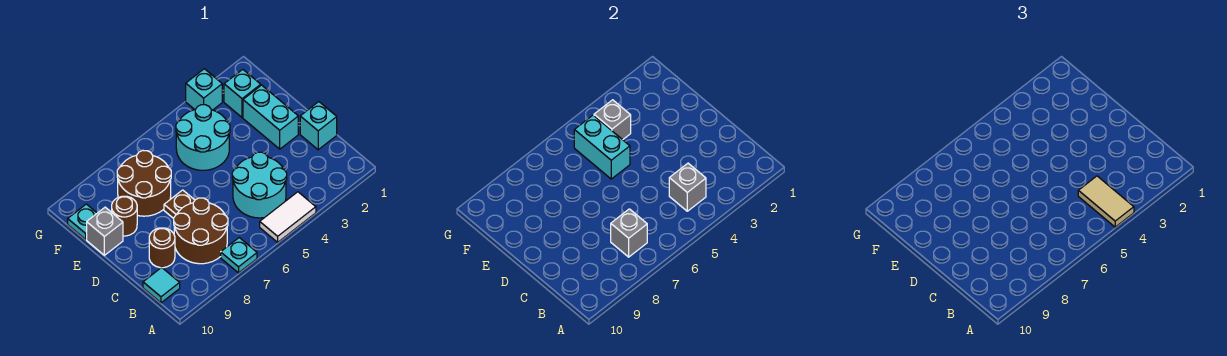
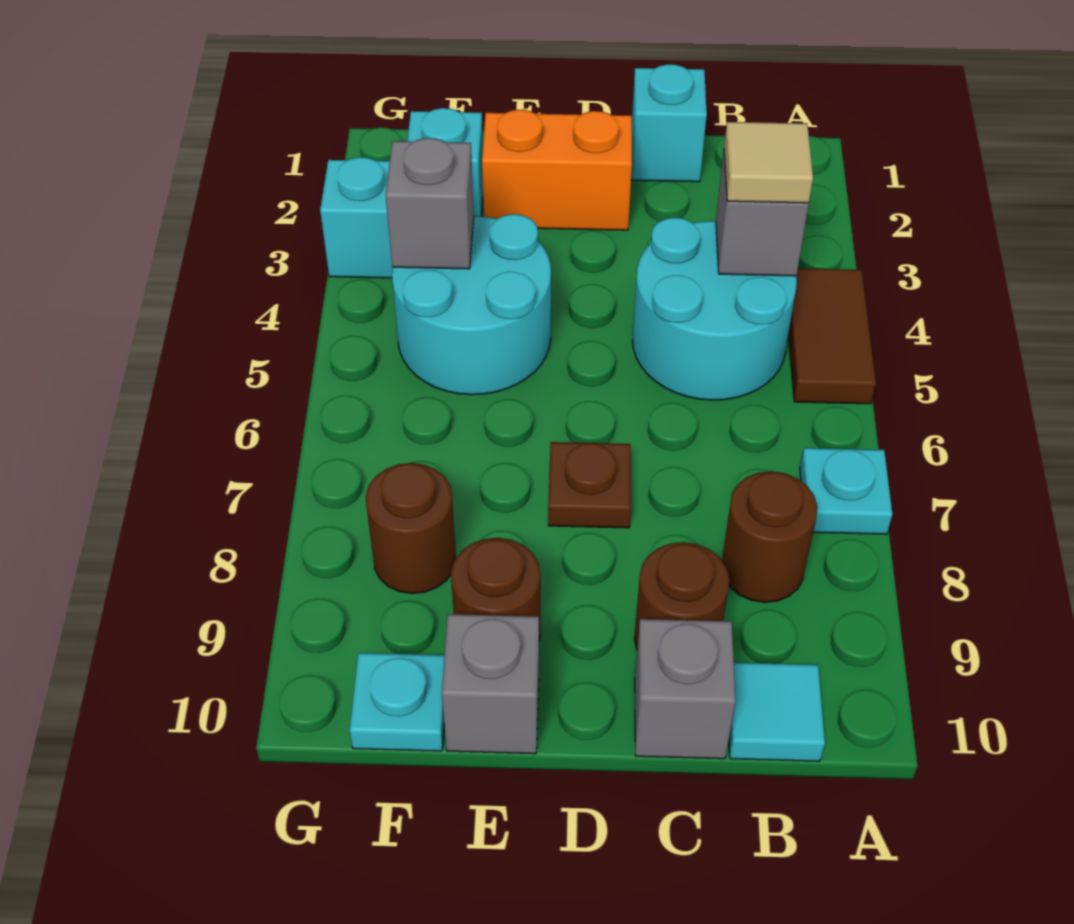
white 1x2 tile [260,192,316,242] -> brown 1x2 tile [788,268,876,404]
tan 1x2 tile [1078,176,1134,227] -> tan 1x1 tile [724,122,813,203]
brown 2x2 round brick [174,198,228,264] -> brown 1x1 round brick [722,471,817,602]
grey 1x1 brick [611,209,647,257] -> grey 1x1 brick moved to [635,619,736,759]
cyan 1x2 brick [243,85,298,149] -> orange 1x2 brick [482,110,632,230]
cyan 1x2 brick [574,115,630,179] -> none
brown 2x2 round brick [117,151,171,216] -> brown 1x1 round brick [366,463,456,594]

